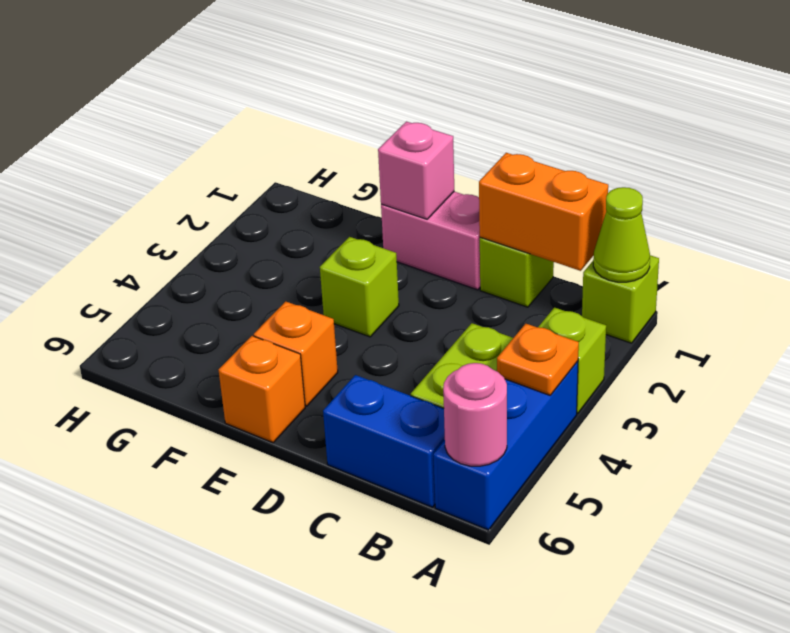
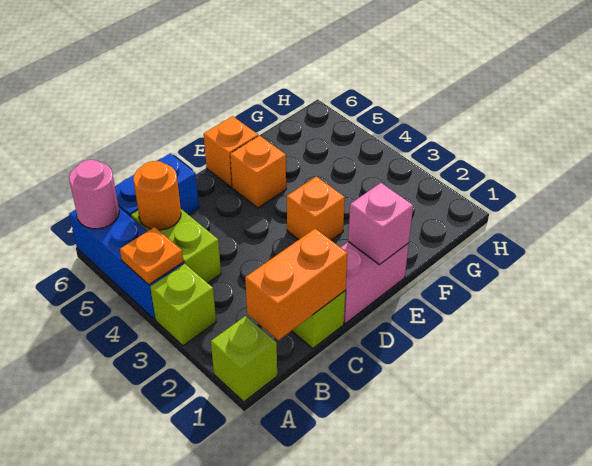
lime 1x1 cone [593,187,650,282] -> none
none -> orange 1x1 round brick [133,161,181,230]
lime 1x1 brick [320,237,399,337] -> orange 1x1 brick [287,176,345,240]

